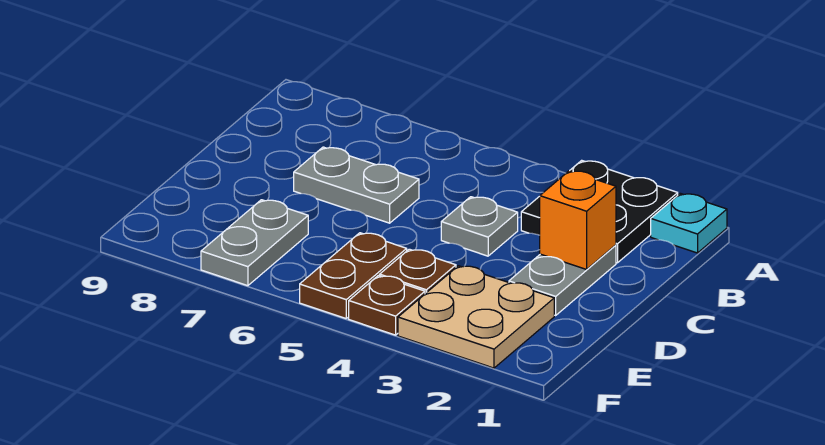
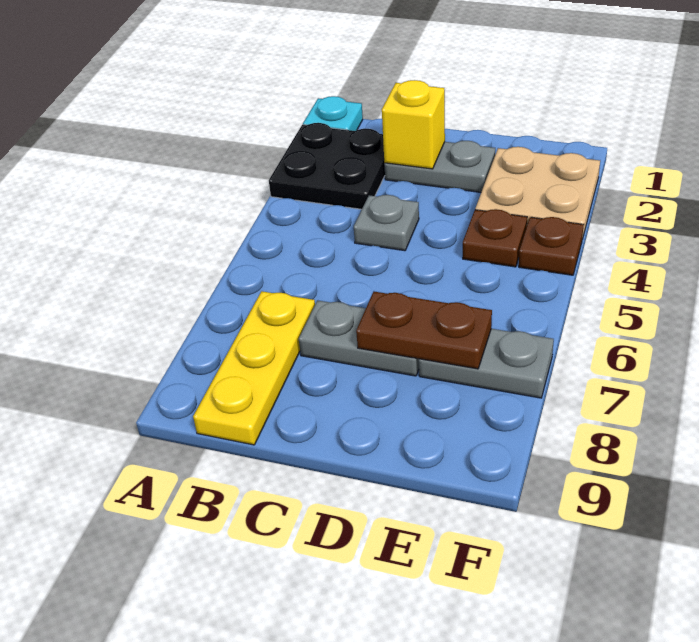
none -> yellow 1x3 plate [193,291,315,445]
orange 1x1 brick [540,171,616,269] -> yellow 1x1 brick [382,80,445,169]
grey 1x2 plate [294,147,419,223] -> grey 1x2 plate turned to [299,300,419,376]
brown 1x2 plate [300,233,407,318] -> brown 1x2 plate moved to [356,292,492,369]

